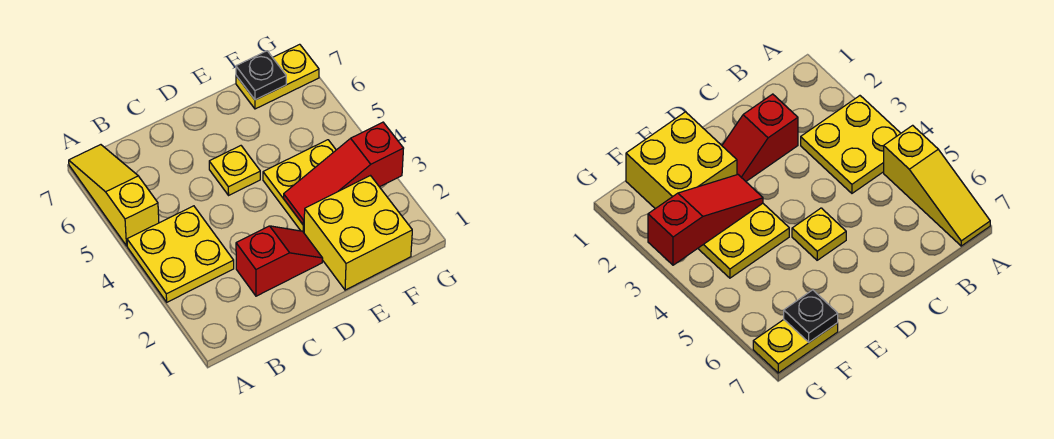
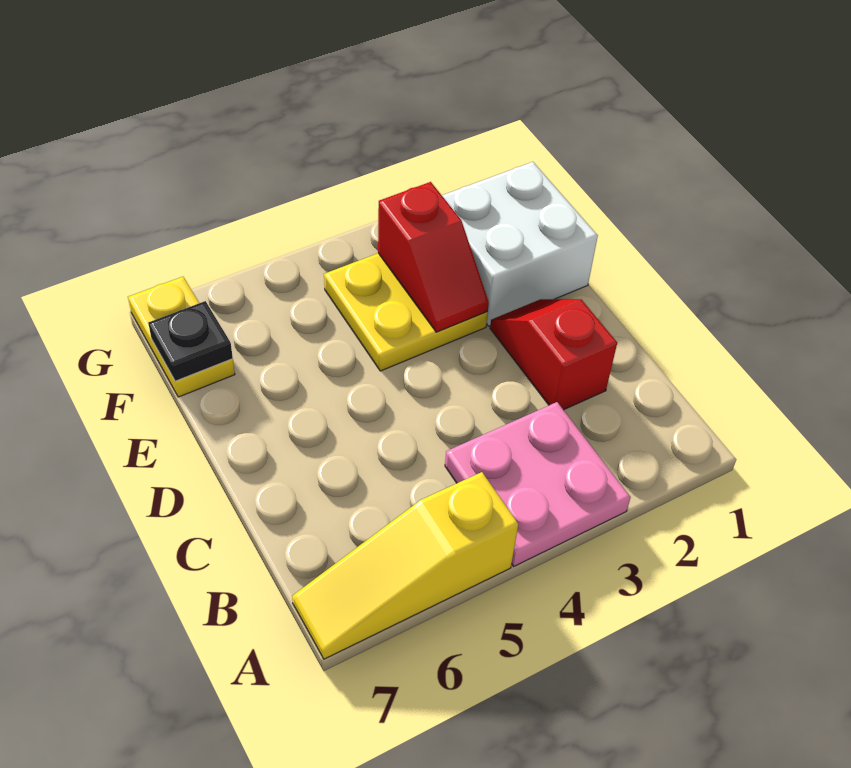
yellow 2x2 plate [127,206,234,302] -> pink 2x2 plate [445,402,631,566]
yellow 1x1 plate [209,146,260,195] -> none
yellow 2x2 brick [304,176,412,290] -> white 2x2 brick [442,162,598,326]
red 1x3 slope [284,122,404,225] -> red 1x2 slope [378,182,489,332]

